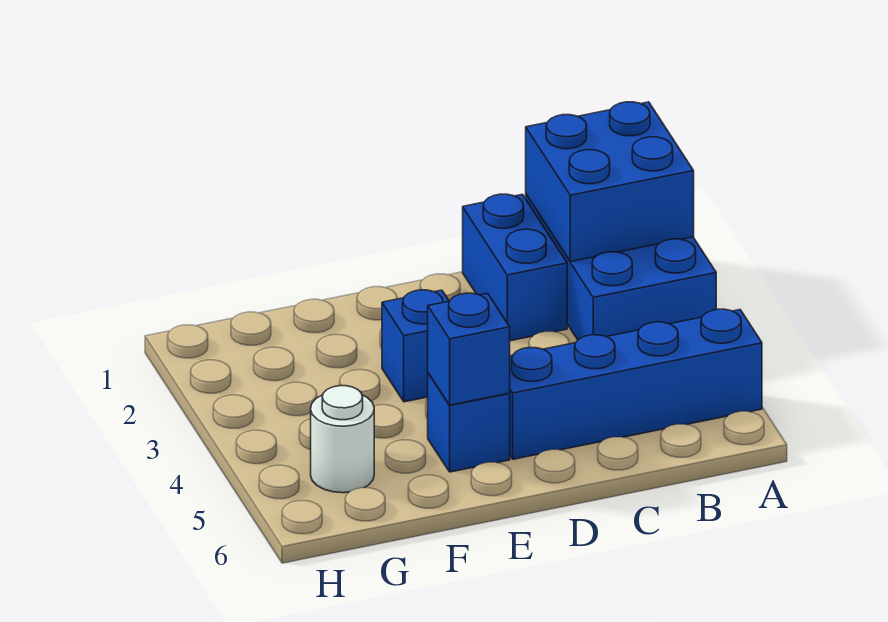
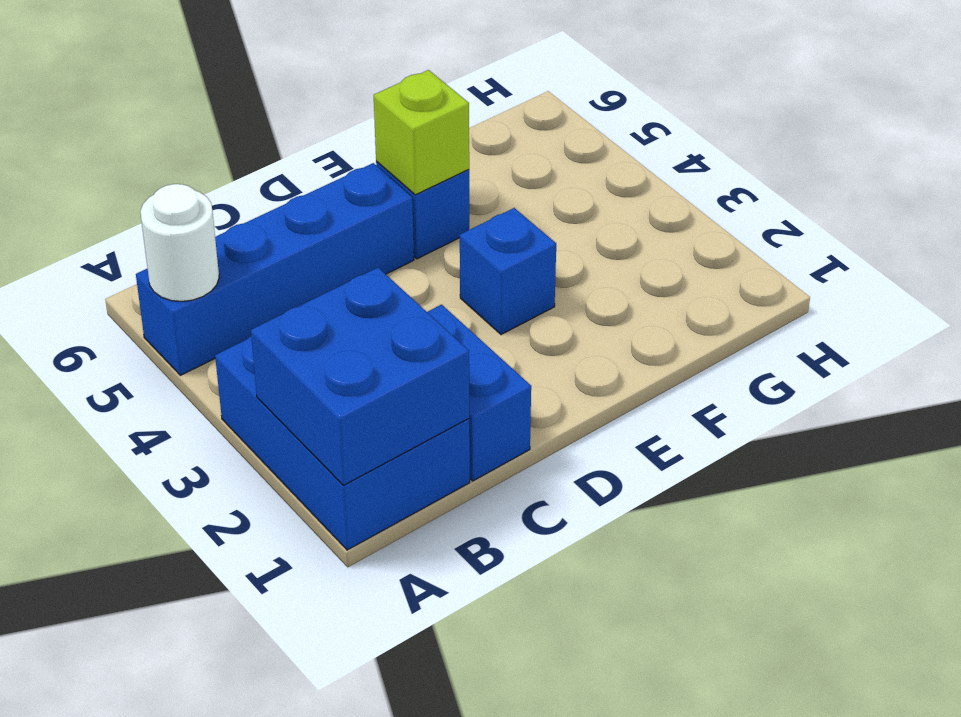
blue 1x1 brick [428,293,510,405] -> lime 1x1 brick [374,70,469,195]
white 1x1 round brick [311,386,374,493] -> white 1x1 round brick moved to [140,184,219,301]

